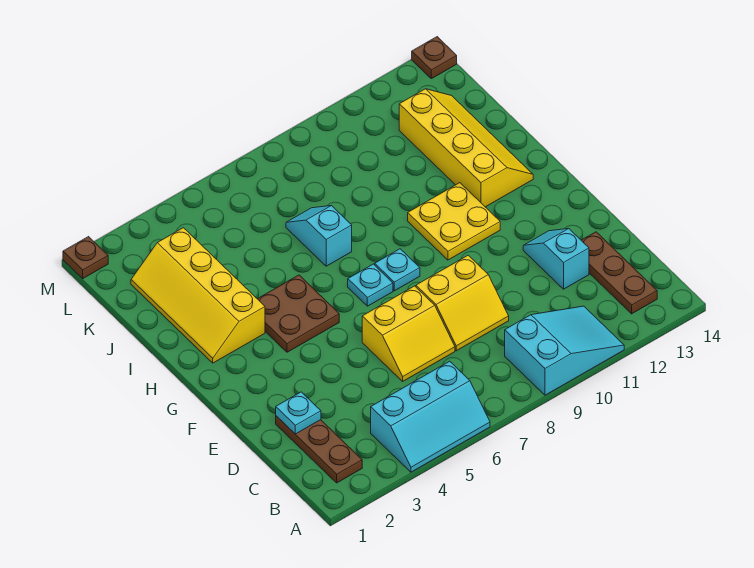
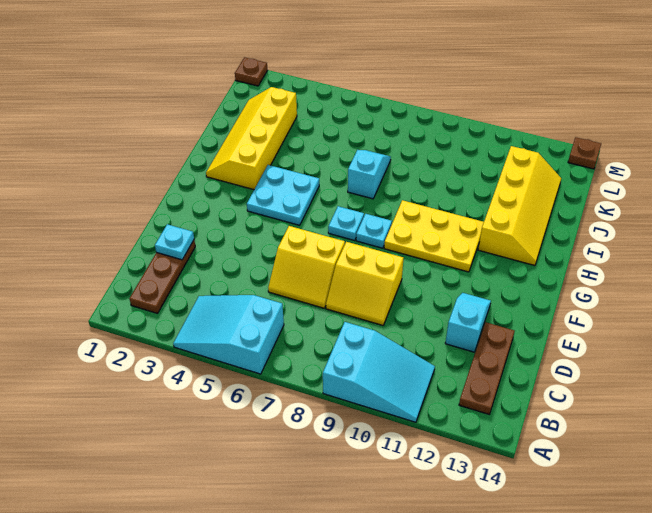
cyan 2x3 slope [371,361,490,472] -> cyan 2x3 slope turned to [173,295,284,374]
brown 2x2 plate [258,275,339,352] -> cyan 2x2 plate [247,165,319,225]
yellow 2x2 plate [408,183,500,260] -> yellow 2x3 plate [384,200,484,272]

